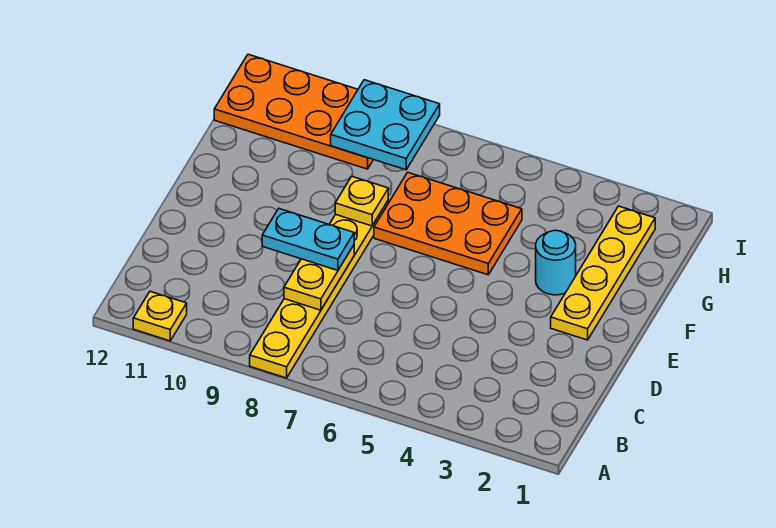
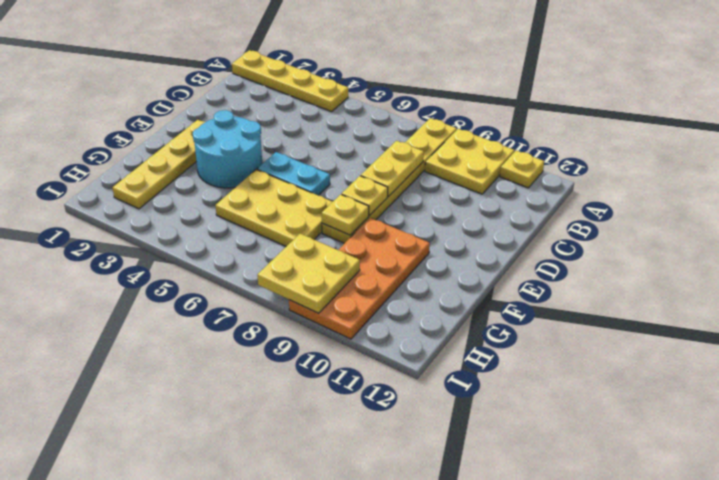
none -> yellow 1x4 plate [232,50,348,112]
none -> yellow 2x2 plate [425,129,514,194]
cyan 1x2 plate [262,209,354,270] -> cyan 1x2 plate moved to [257,152,330,195]
none -> yellow 1x1 plate [342,176,388,215]
cyan 1x1 round brick [536,230,576,295] -> cyan 2x2 round brick [193,110,262,188]
orange 2x3 plate [374,172,522,275] -> yellow 2x3 plate [215,169,332,246]
cyan 2x2 plate [331,80,440,170] -> yellow 2x2 plate [258,233,360,313]
orange 2x4 plate [214,54,373,169] -> orange 2x4 plate turned to [289,218,430,339]

